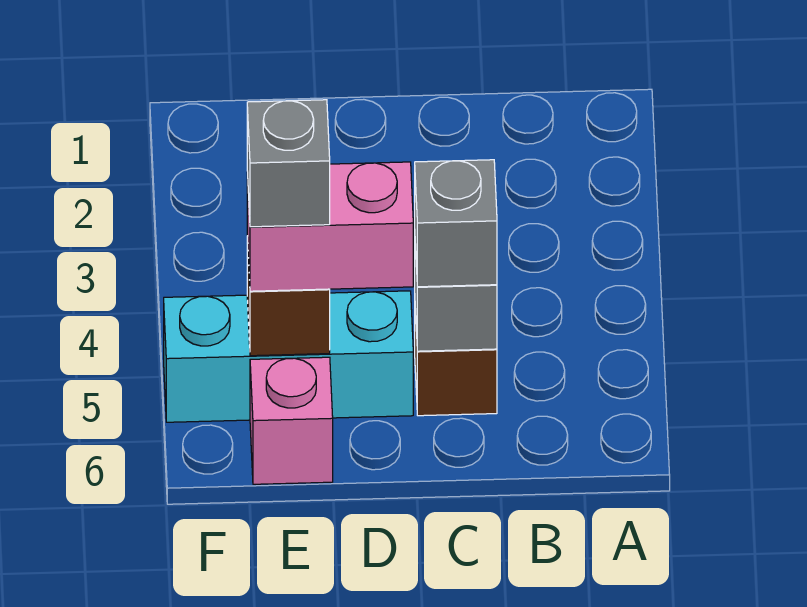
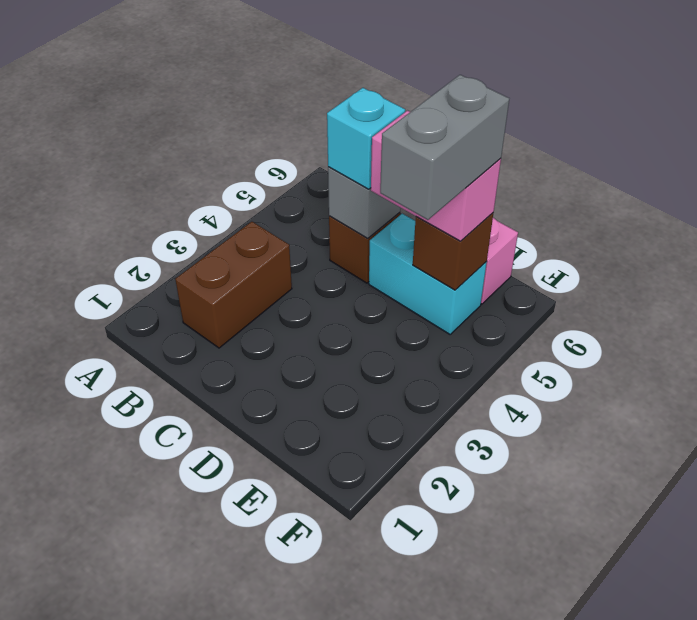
none -> brown 1x2 brick [175,222,292,348]
grey 1x1 brick [415,160,497,287] -> cyan 1x1 brick [327,88,405,189]
cyan 1x3 brick [164,291,413,422] -> cyan 1x2 brick [369,214,487,334]
grey 1x1 brick [247,100,330,227] -> grey 1x2 brick [380,75,509,220]

